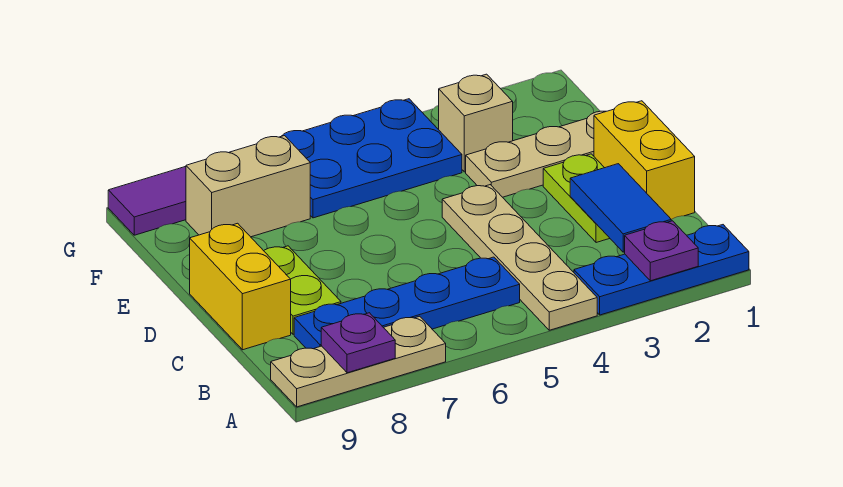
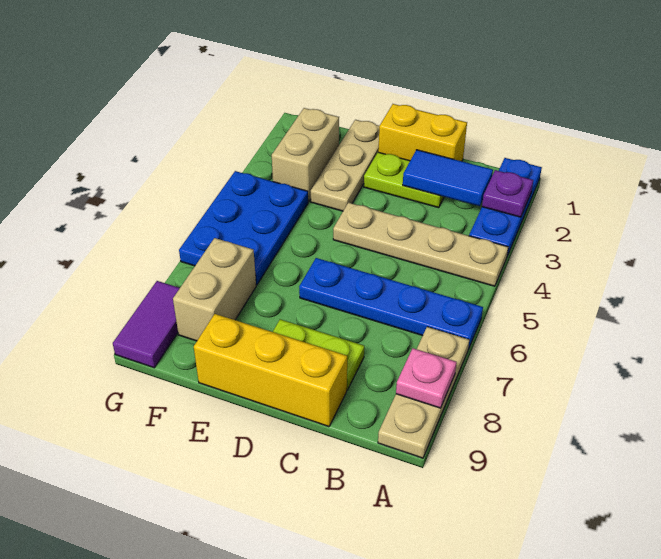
purple 1x1 plate [321,313,395,373] -> pink 1x1 plate [396,348,457,408]
blue 1x4 plate [294,257,520,349] -> blue 1x4 plate turned to [299,258,483,349]
yellow 1x2 brick [190,223,291,350] -> yellow 1x3 brick [194,314,347,427]
tan 1x1 brick [439,74,513,172] -> tan 1x2 brick [272,108,339,202]

